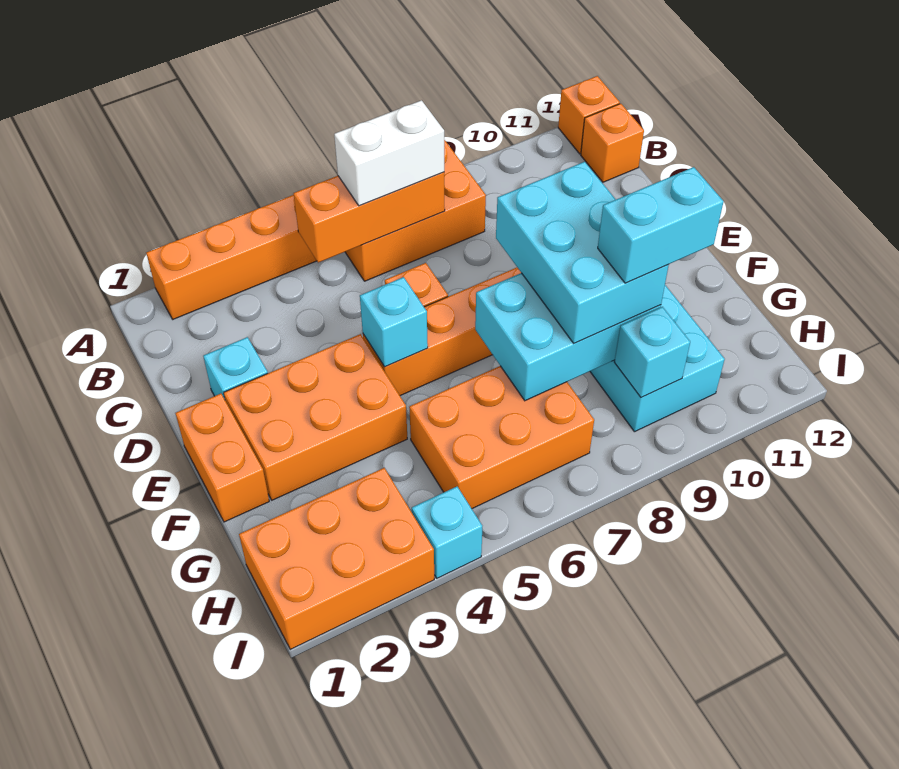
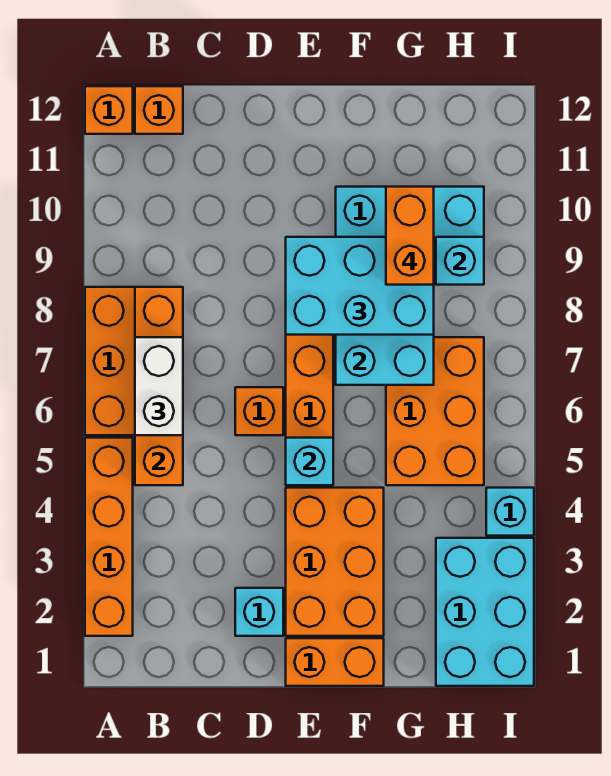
orange 1x3 brick [294,172,445,263] -> orange 1x4 brick [135,287,183,485]
cyan 1x2 brick [598,167,724,283] -> orange 1x2 brick [386,187,434,285]
orange 2x3 brick [239,468,434,649] -> cyan 2x3 brick [436,538,534,686]

